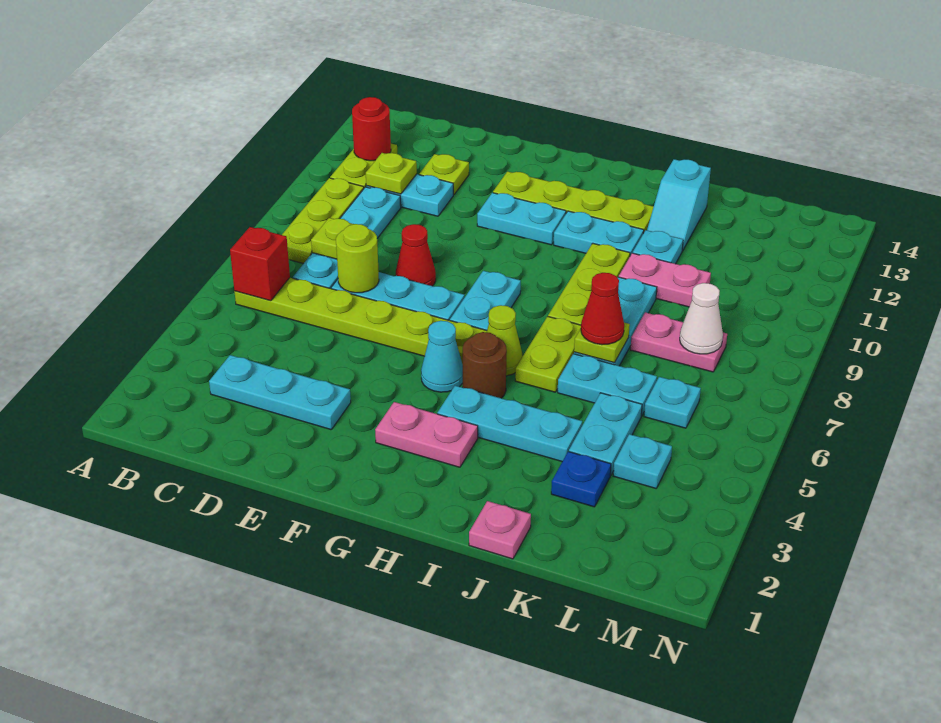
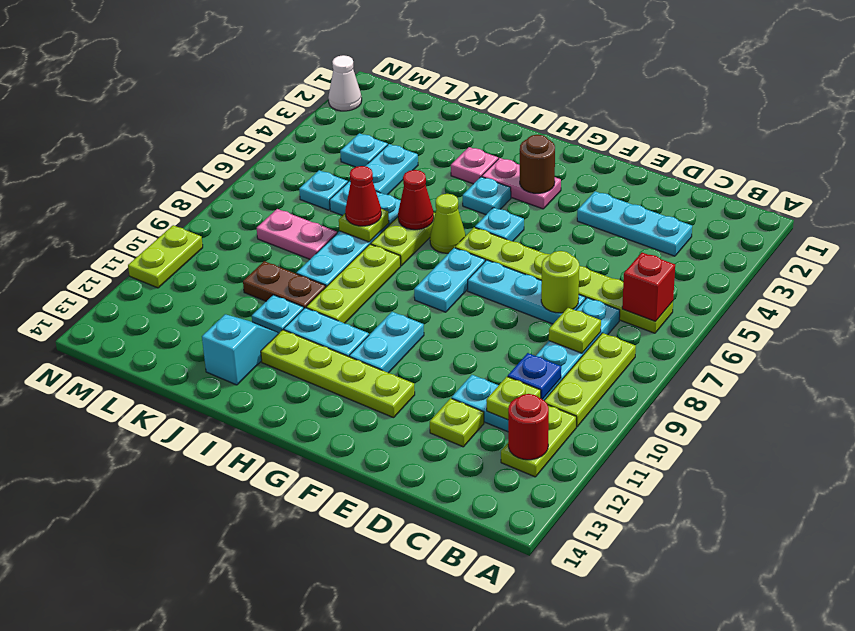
red 1x1 cone [396,224,436,286] -> red 1x1 cone moved to [398,170,434,230]
cyan 1x2 plate [477,193,566,245] -> cyan 1x2 plate turned to [349,312,424,373]
cyan 1x1 cone [421,321,463,392] -> cyan 1x1 plate [475,208,524,241]
cyan 1x3 plate [437,386,582,462] -> cyan 1x1 plate [463,177,511,215]
brown 1x1 round brick [463,332,507,398] -> brown 1x1 round brick moved to [519,135,555,193]
pink 1x1 plate [469,501,531,559] -> pink 1x1 plate moved to [451,147,498,184]
pink 1x2 plate [619,253,711,307] -> brown 1x2 plate [243,261,326,308]
blue 1x1 plate [551,451,611,507] -> blue 1x1 plate moved to [508,353,561,399]
white 1x1 cone [680,283,723,354] -> white 1x1 cone moved to [328,55,362,111]
none -> lime 1x2 plate [128,225,203,288]

